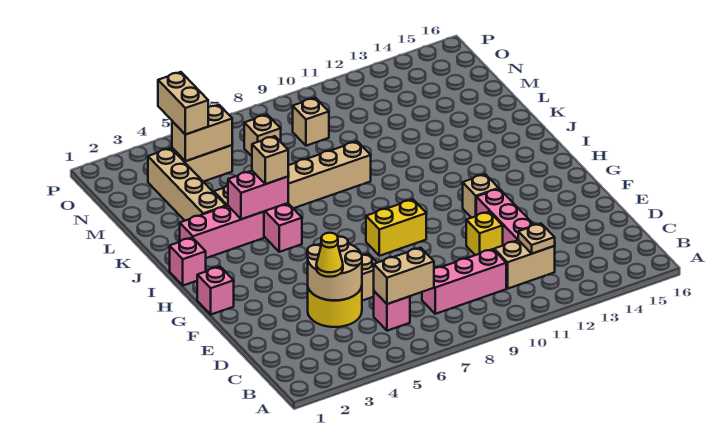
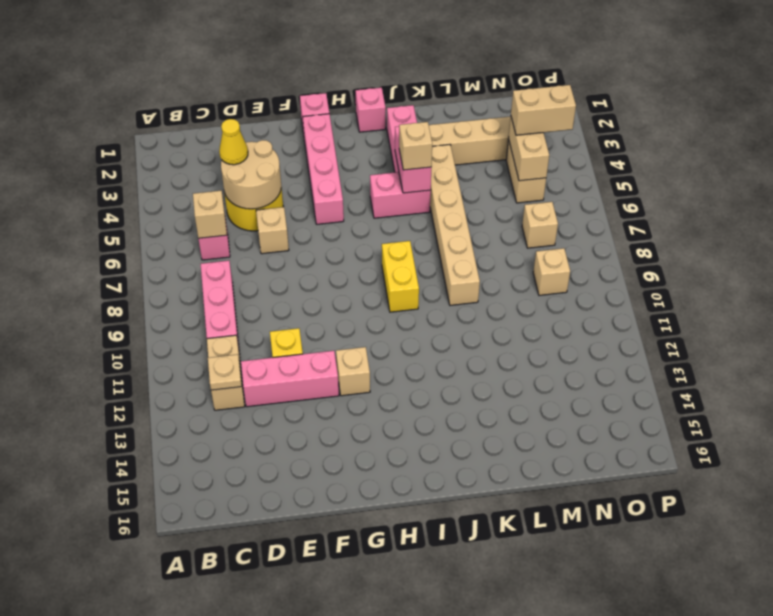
tan 1x2 brick [374,248,434,304] -> tan 1x1 brick [193,191,227,238]
none -> pink 1x4 brick [303,114,344,224]
yellow 1x2 brick [366,200,426,256] -> yellow 1x2 brick moved to [382,241,419,312]

